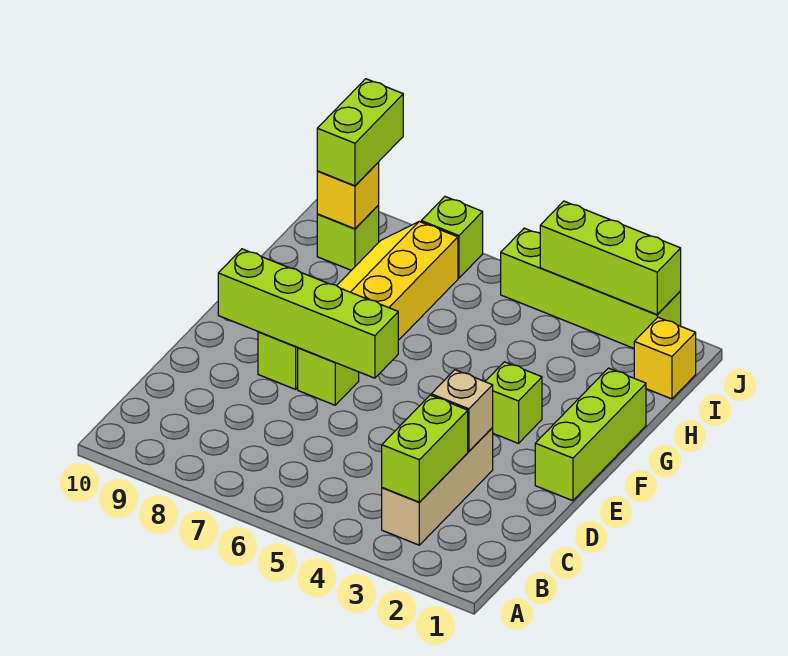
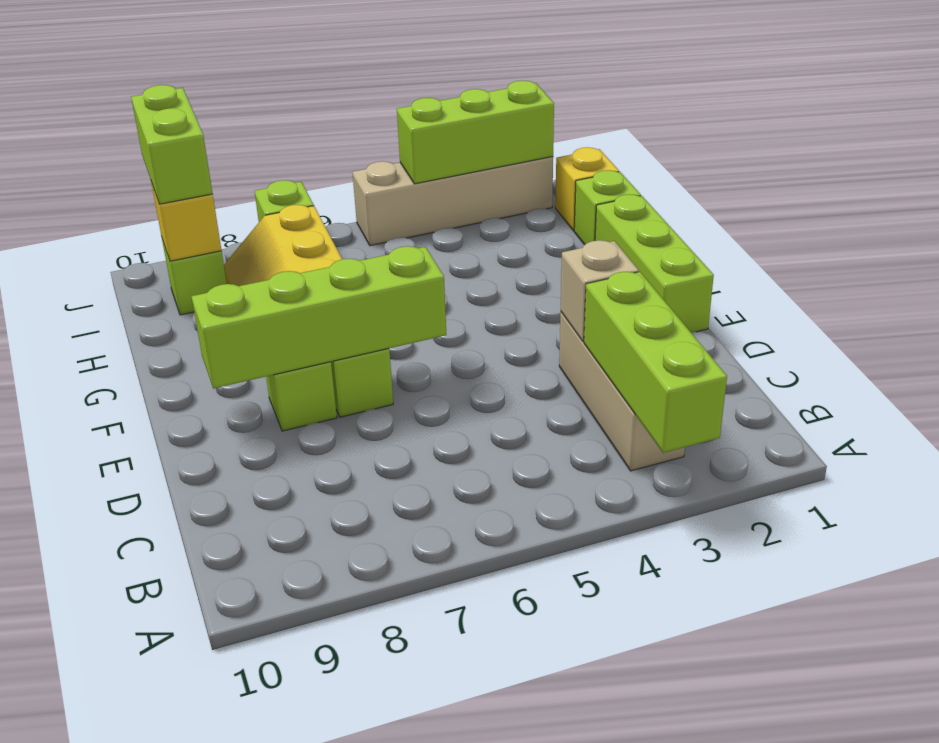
lime 1x2 brick [382,395,468,502] -> lime 1x3 brick [584,272,727,453]
lime 1x1 brick [485,362,542,443] -> lime 1x1 brick moved to [574,170,641,245]
lime 1x4 brick [500,228,681,348] -> tan 1x4 brick [352,157,553,246]

